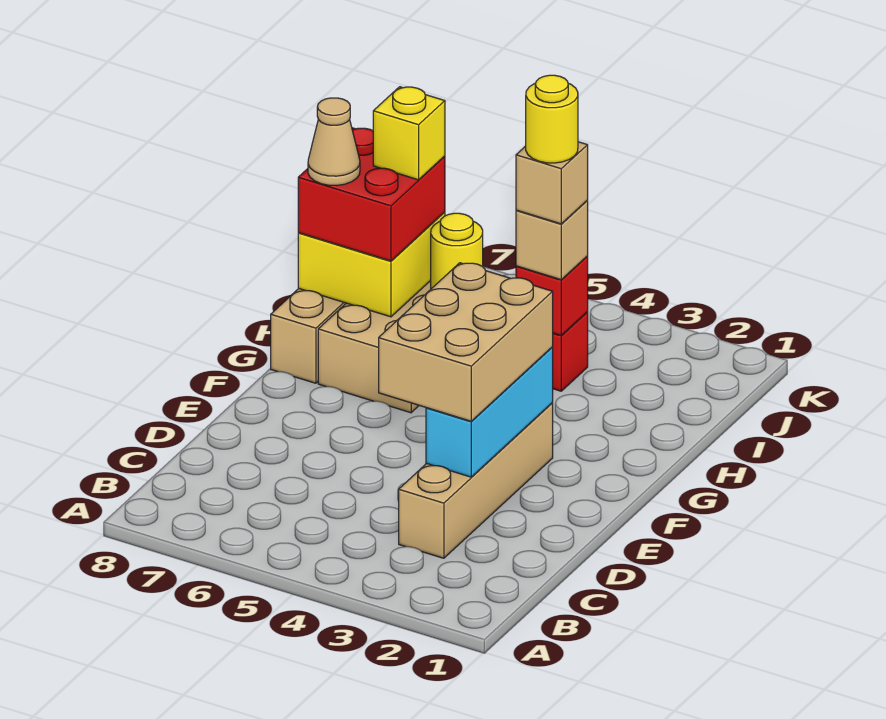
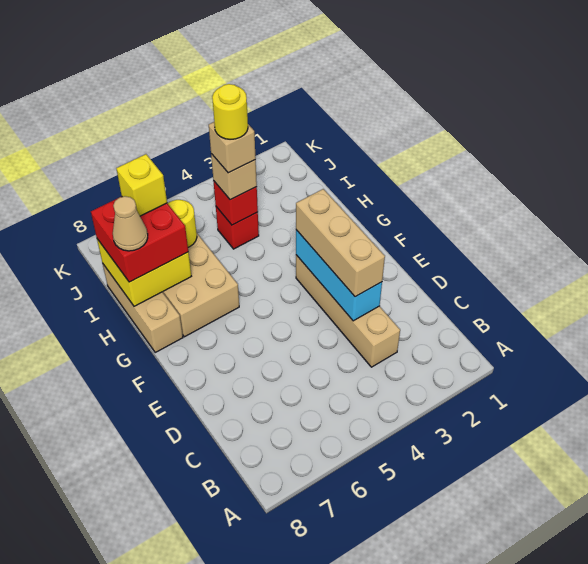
tan 2x3 brick [379,263,553,421] -> tan 1x3 brick [296,189,385,297]

